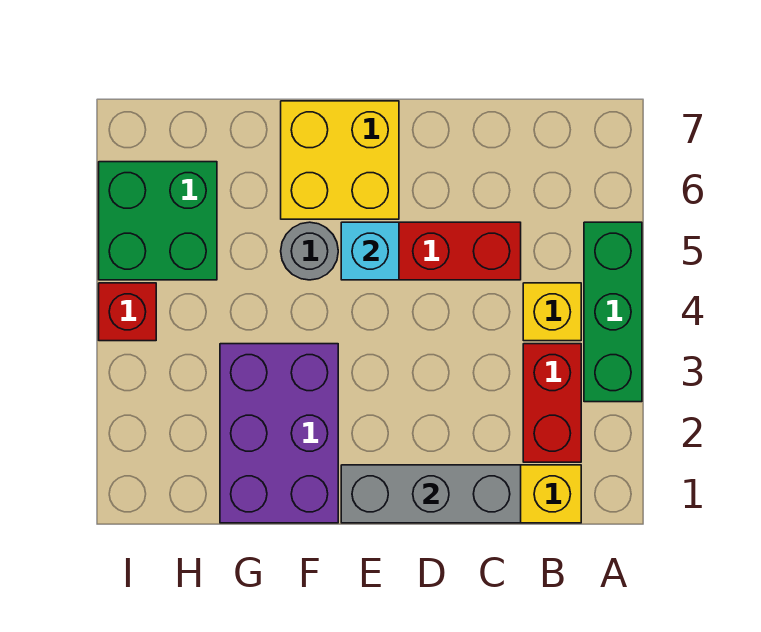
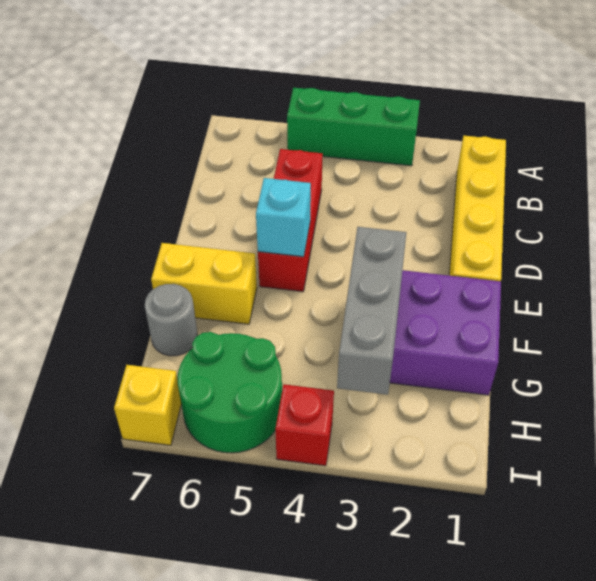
red 1x2 brick [523,344,581,462] -> none
yellow 1x1 brick [523,283,581,341] -> yellow 1x1 brick moved to [114,365,181,445]
grey 1x3 brick [341,465,521,523] -> grey 1x3 brick moved to [337,227,406,395]
yellow 2x2 brick [281,101,399,219] -> yellow 1x2 brick [151,243,257,324]
grey 1x1 round brick [281,222,338,280] -> grey 1x1 round brick moved to [145,284,197,356]
green 2x2 brick [99,162,217,280] -> green 2x2 round brick [178,332,282,453]

